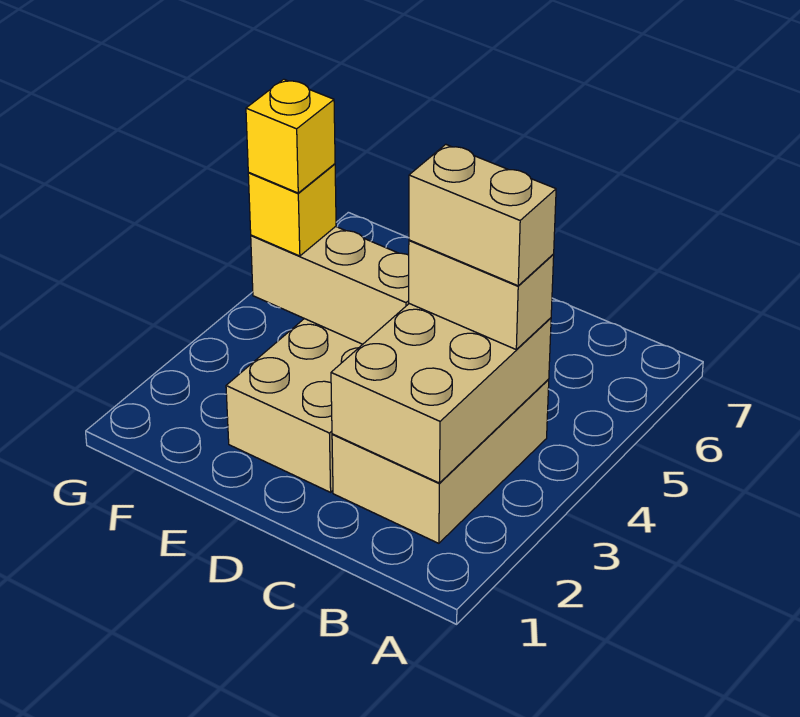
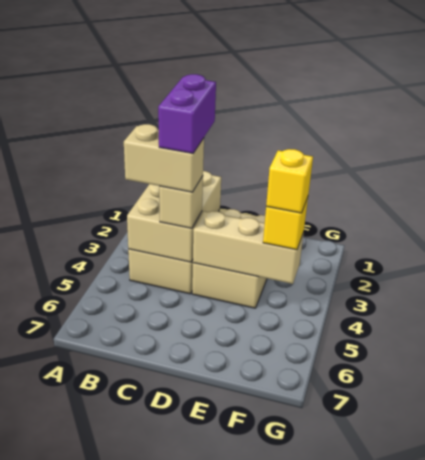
tan 1x2 brick [409,240,554,349] -> tan 1x1 brick [159,176,203,228]
none -> purple 1x2 brick [158,74,216,153]

